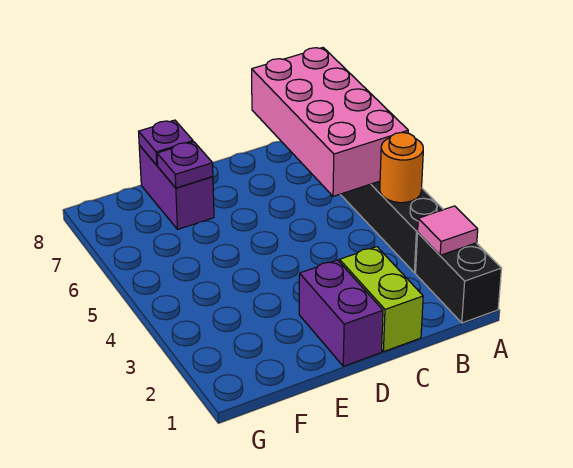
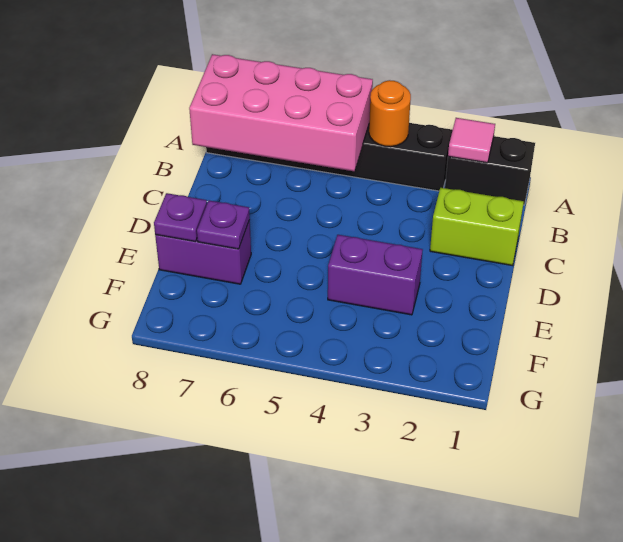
purple 1x2 brick [299,260,383,366] -> purple 1x2 brick moved to [328,235,423,315]

